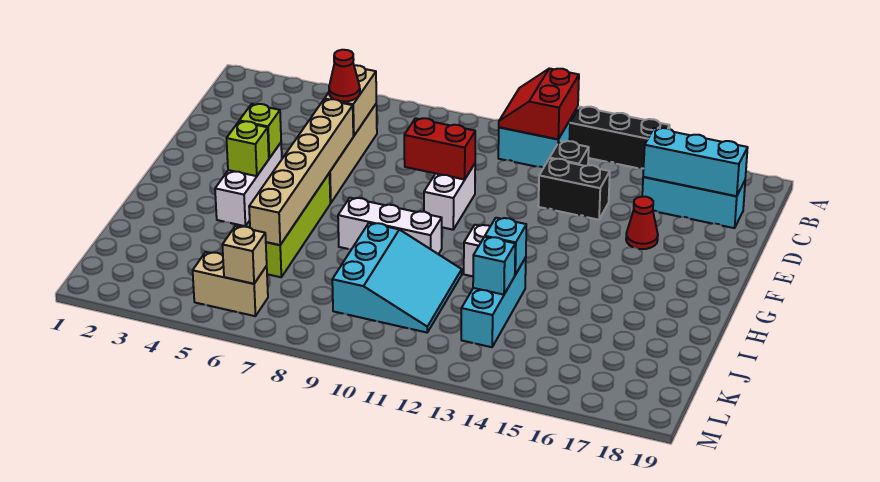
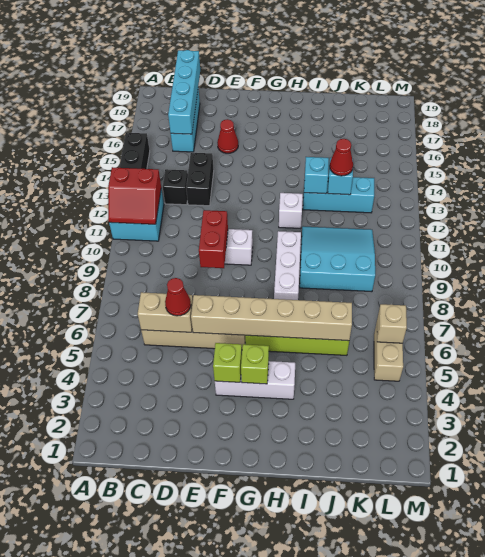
cyan 1x3 brick [643,128,748,196] -> cyan 1x4 brick [168,50,200,134]
none -> red 1x1 cone [330,139,353,176]

